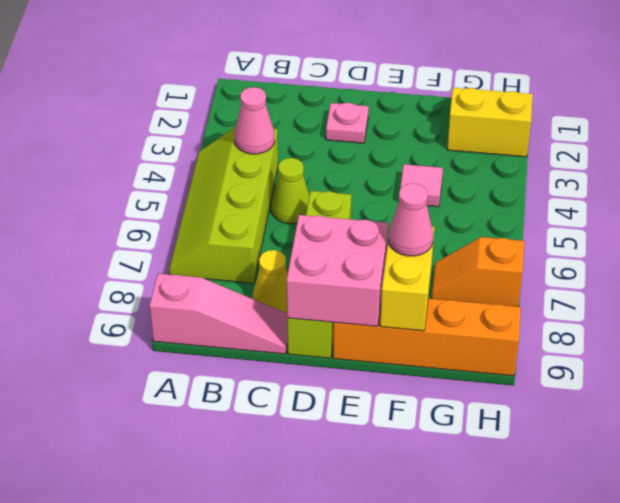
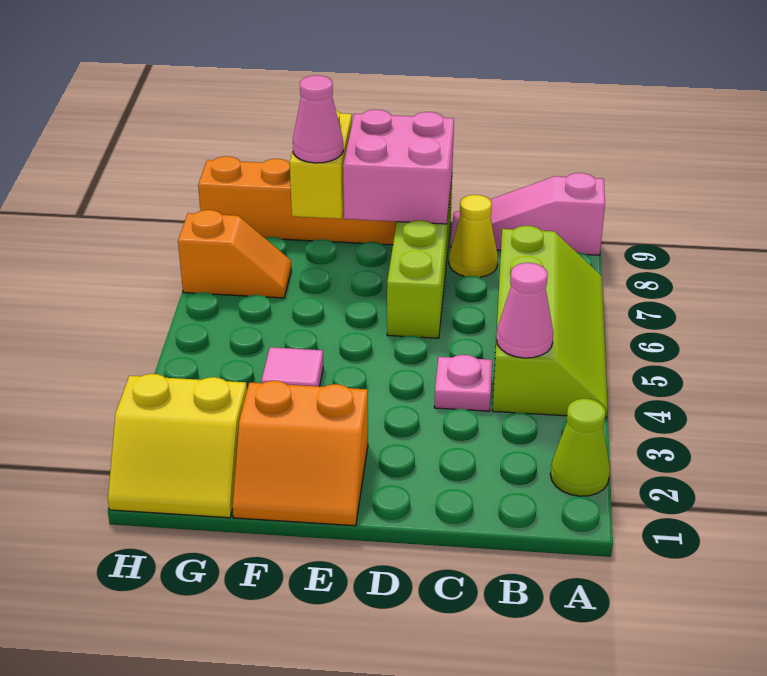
lime 1x1 cone [271,158,309,224] -> lime 1x1 cone moved to [550,399,610,496]
pink 1x1 plate [326,103,369,143] -> pink 1x1 plate moved to [434,355,492,411]
none -> orange 2x2 slope [233,381,368,526]

